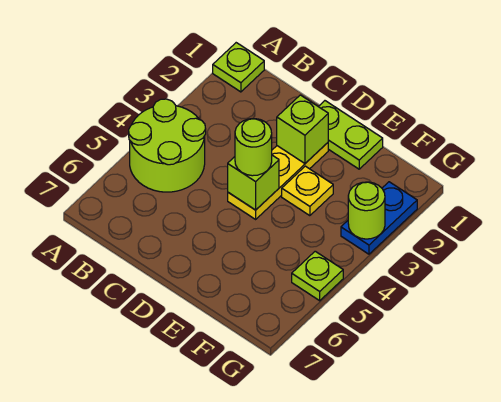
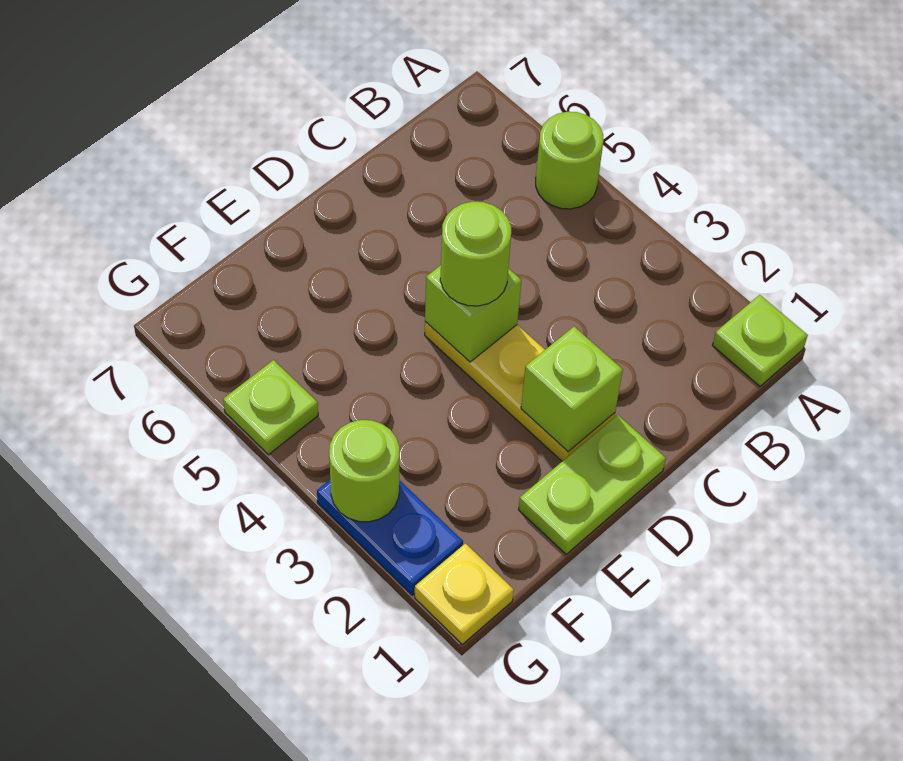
lime 2x2 round brick [129,99,206,192] -> lime 1x1 round brick [536,112,603,209]
yellow 1x1 plate [282,166,333,216] -> yellow 1x1 plate moved to [415,543,514,644]

